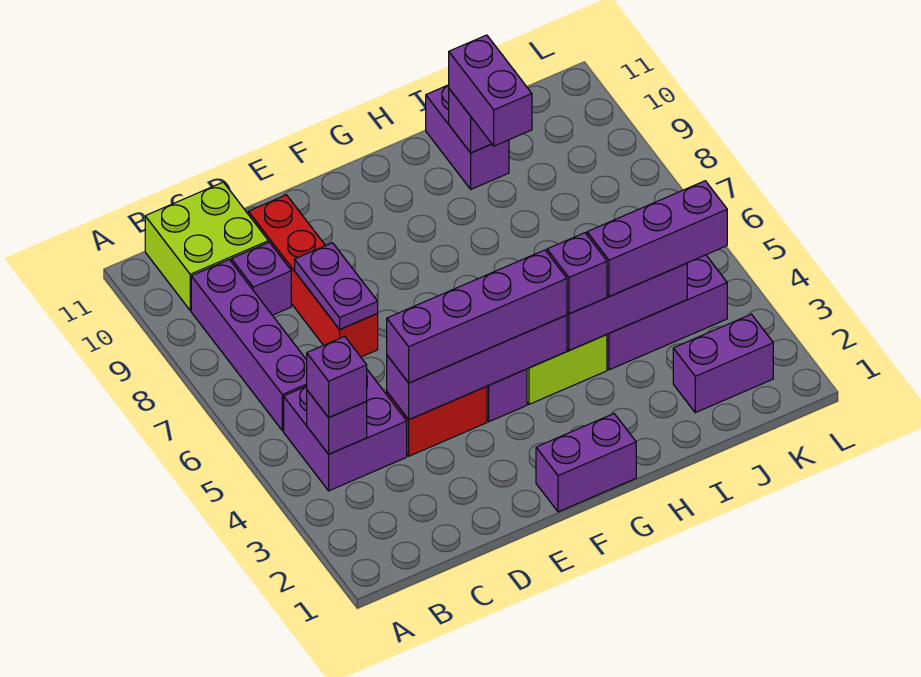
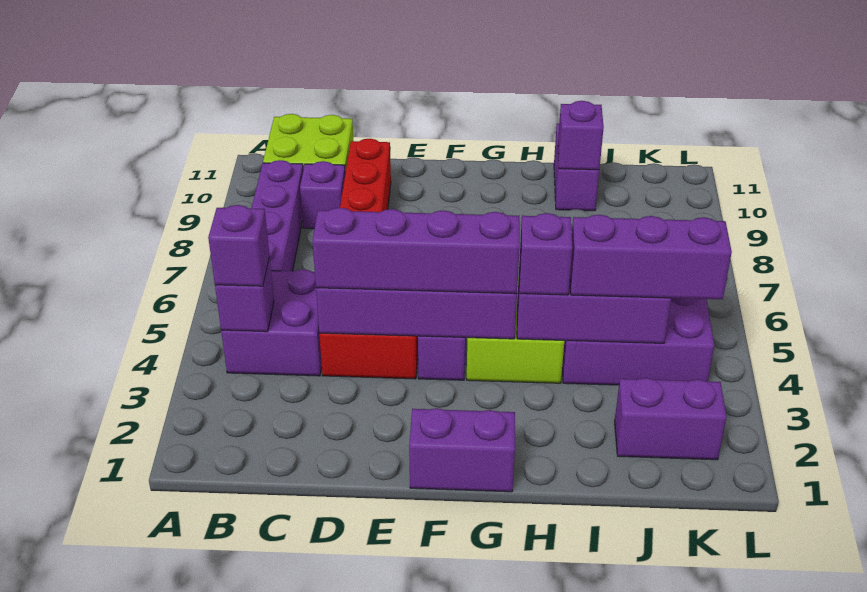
purple 1x2 plate [295,243,378,329] -> none
purple 1x2 brick [449,35,532,146] -> none

